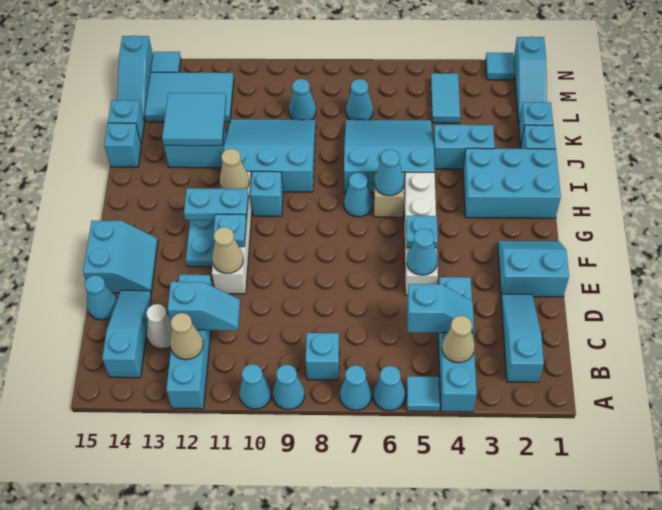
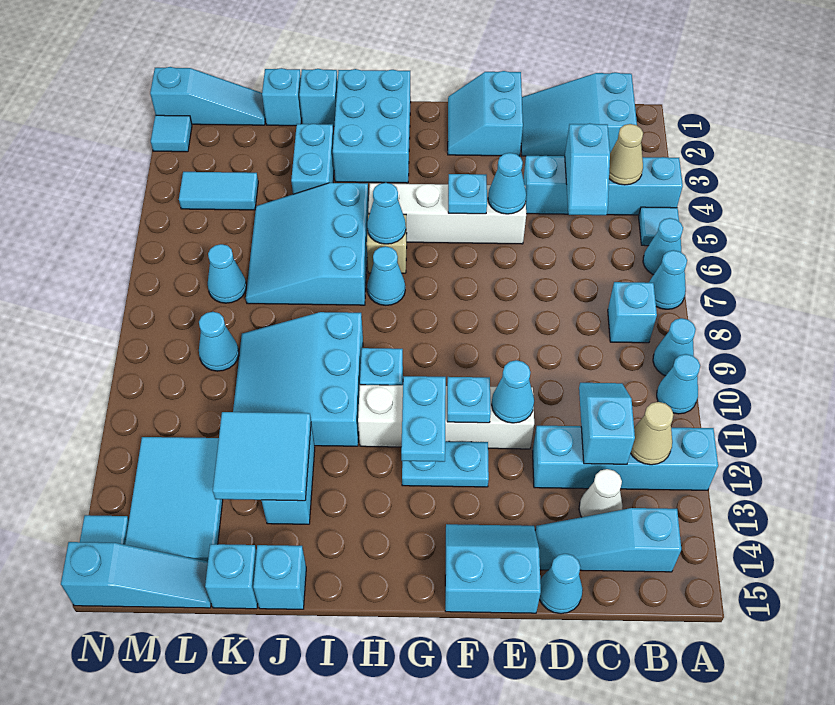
cyan 1x3 slope [501,294,544,382] -> cyan 2x3 slope [521,72,637,156]
cyan 1x2 slope [407,284,474,333] -> cyan 1x2 slope turned to [565,123,610,215]
tan 1x1 cone [212,227,243,274] -> cyan 1x1 cone [492,360,534,423]
tan 1x1 cone [220,149,250,189] -> none

